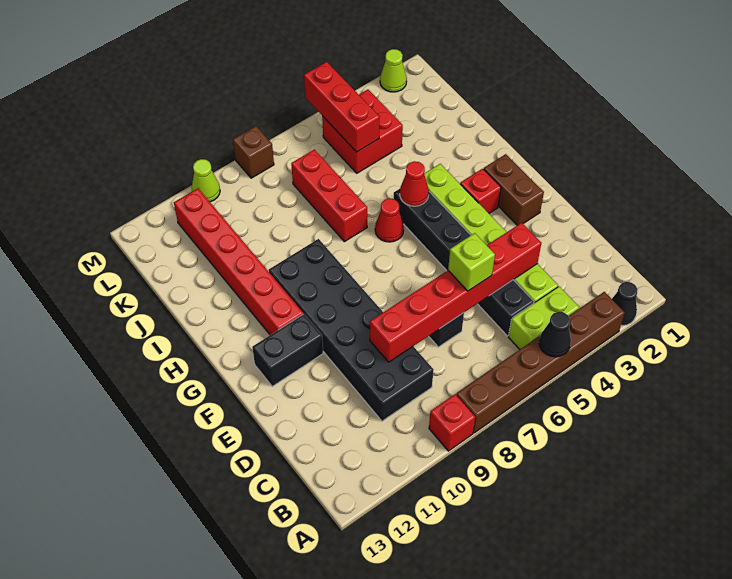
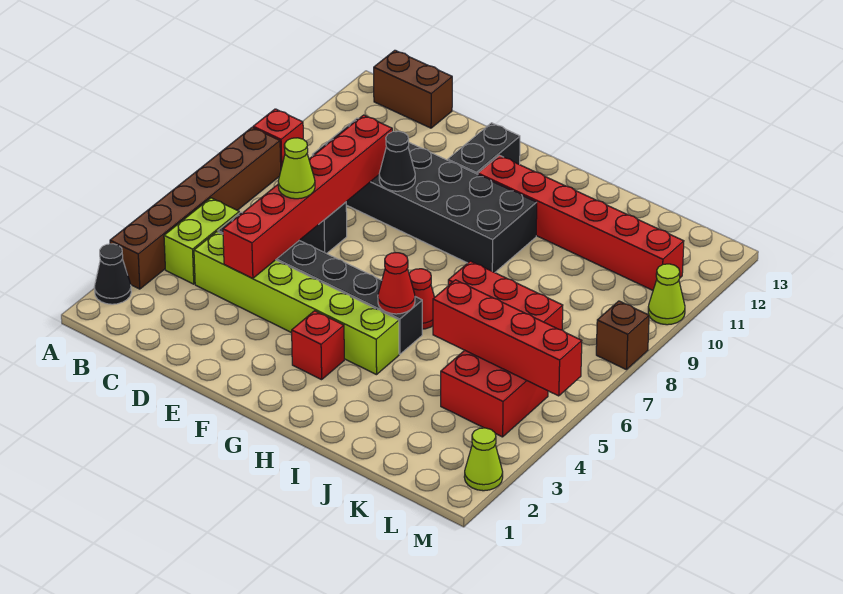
black 1x1 cone [539,312,571,357] -> black 1x1 cone moved to [379,131,415,191]
lime 1x1 brick [448,233,495,291] -> lime 1x1 cone [278,138,315,199]
brown 1x2 brick [484,154,544,225] -> brown 1x2 brick moved to [373,50,452,128]
red 1x3 brick [304,62,380,152] -> red 1x4 brick [433,280,582,396]

